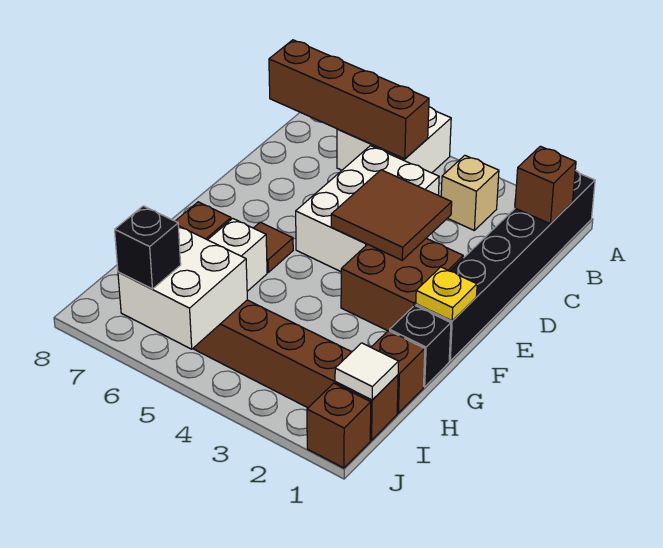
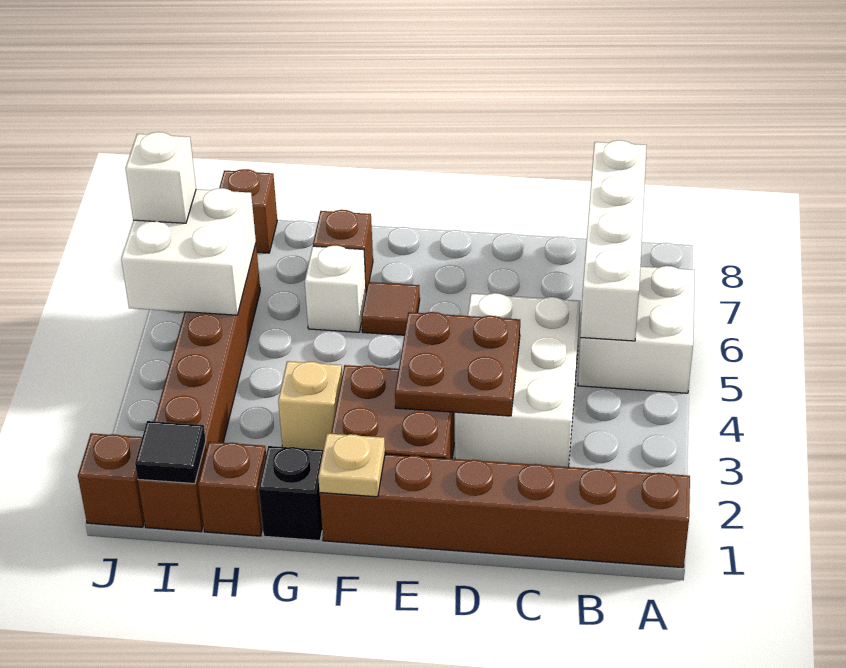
black 1x6 brick [416,170,595,361] -> brown 1x6 brick [320,454,690,568]
brown 1x1 brick [515,146,576,224] -> brown 1x1 brick moved to [219,169,277,253]
tan 1x1 brick [441,155,499,230] -> tan 1x1 brick moved to [278,361,342,450]
brown 1x4 brick [269,40,429,159] -> white 1x4 brick [580,140,647,341]
white 2x3 brick [296,146,439,272] -> white 2x3 brick turned to [455,293,580,467]
brown 2x2 tile [331,170,452,260] -> brown 2x2 plate [395,312,520,416]
yellow 1x1 plate [416,267,477,321] -> tan 1x1 plate [318,434,385,497]
white 1x1 tile [335,343,399,400] -> black 1x1 tile [135,421,206,484]
black 1x1 brick [115,206,181,289] -> white 1x1 brick [126,132,196,223]

